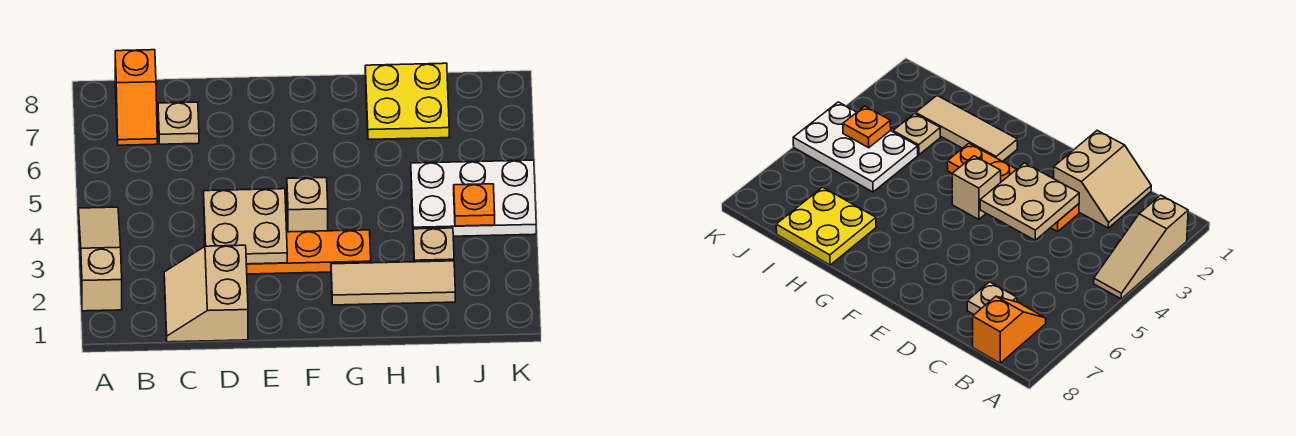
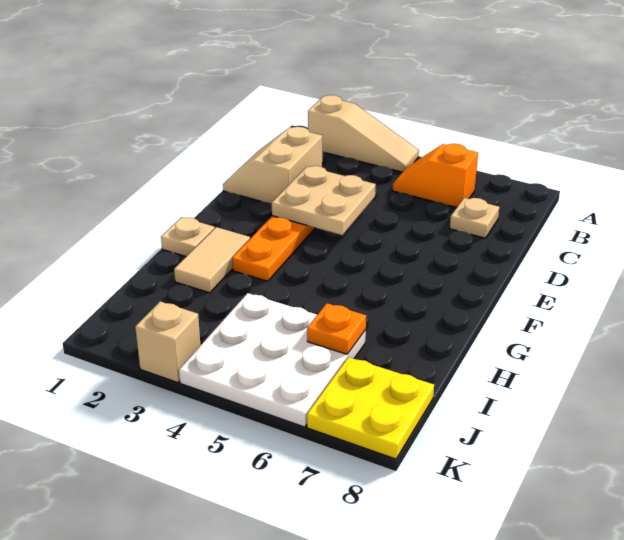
orange 1x2 slope [115,50,157,145] -> orange 1x2 slope moved to [392,144,478,208]
tan 2x2 slope [164,245,248,342] -> tan 2x2 slope turned to [223,127,322,204]
tan 1x1 brick [287,178,328,232] -> tan 1x1 brick moved to [135,301,200,383]
tan 1x3 tile [331,261,455,305] -> tan 1x2 tile [174,227,250,293]
yellow 2x2 plate [365,63,449,139] -> yellow 2x2 plate moved to [307,357,434,459]
tan 1x1 plate [413,228,454,262] -> tan 1x1 plate moved to [161,217,215,256]
white 2x3 plate [411,160,536,236] -> white 3x3 plate [179,293,366,427]
orange 1x1 plate [454,184,495,226] -> orange 1x1 plate moved to [307,303,366,354]

